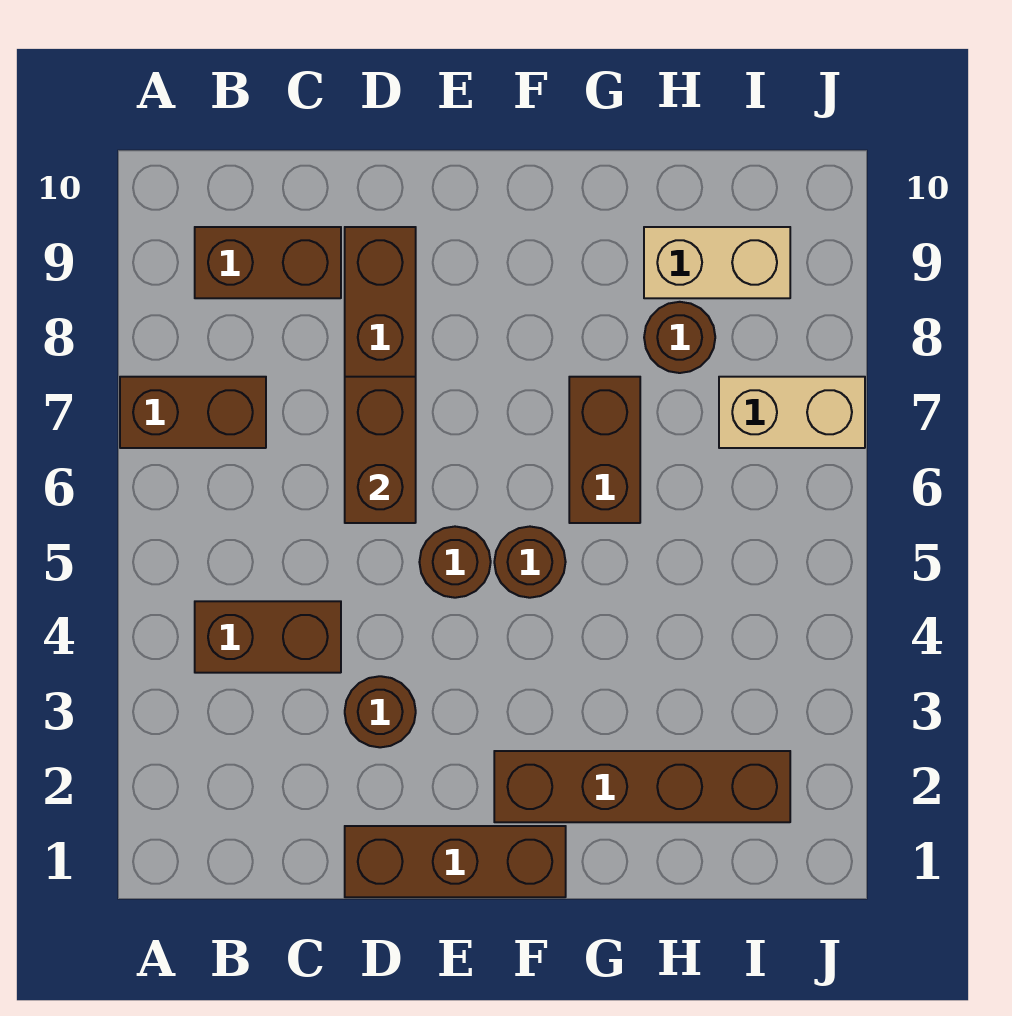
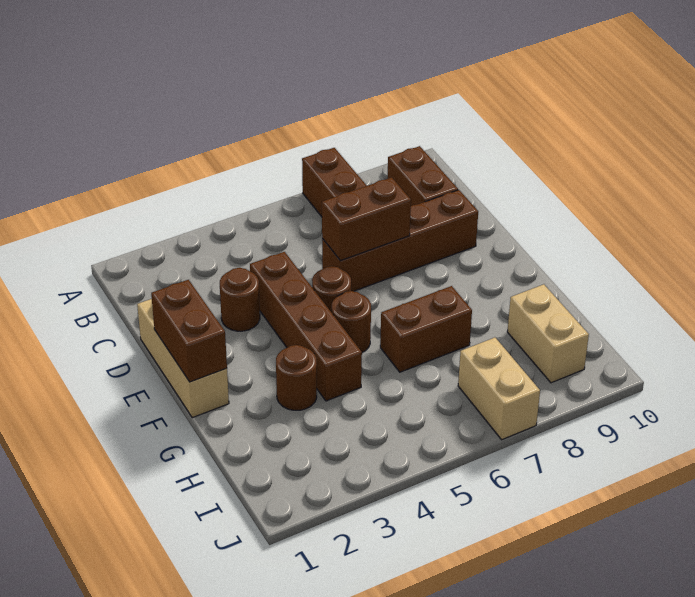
brown 1x2 brick [195,601,341,673] -> brown 1x2 brick moved to [151,280,227,382]
brown 1x3 brick [345,826,566,897] -> tan 1x3 brick [137,299,229,418]
brown 1x4 brick [494,751,790,822] -> brown 1x4 brick moved to [250,252,362,401]
brown 1x1 round brick [644,302,715,373] -> brown 1x1 round brick moved to [276,345,317,410]

